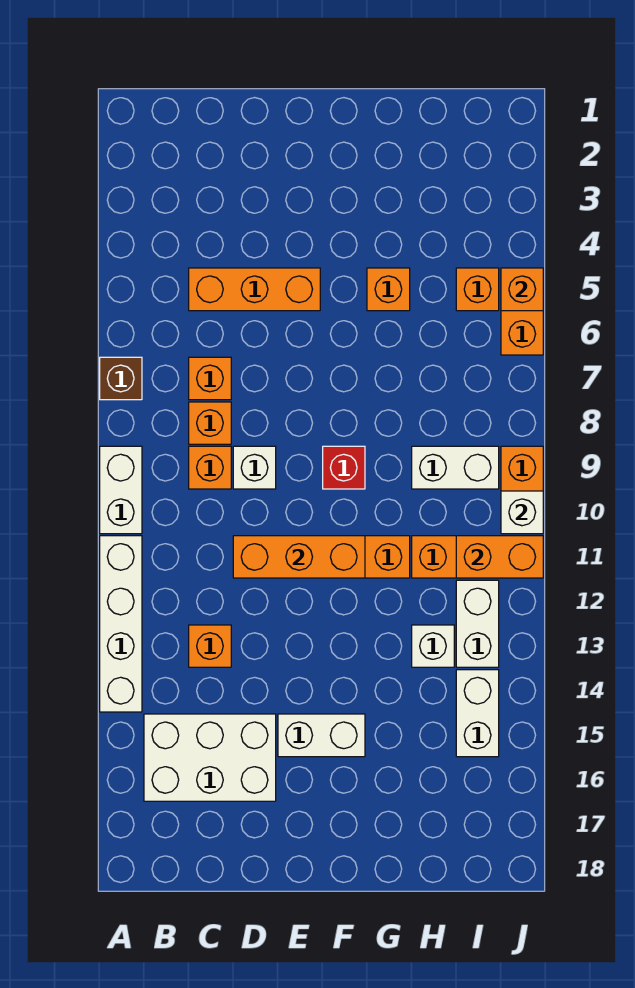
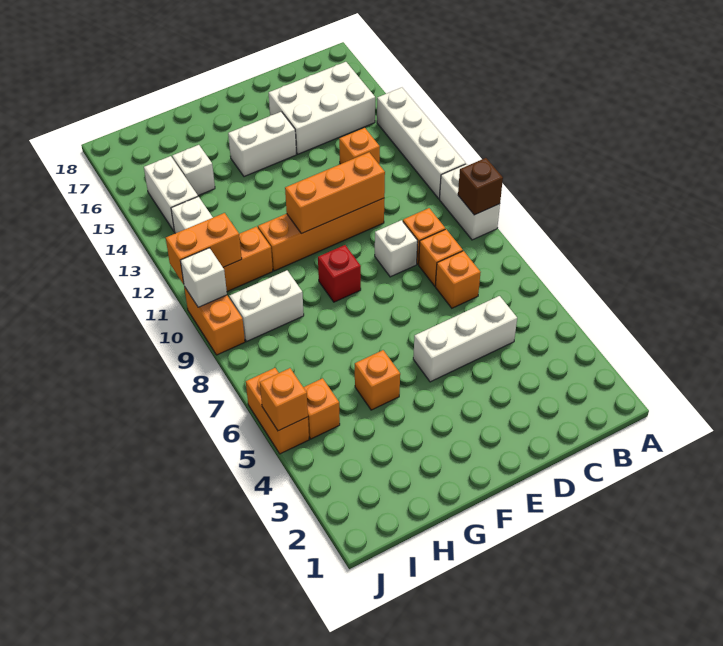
brown 1x1 brick [100,357,142,400] -> brown 1x1 brick moved to [458,158,503,215]
orange 1x3 brick [189,268,320,311] -> white 1x3 brick [413,296,517,382]
white 1x1 brick [412,625,454,667] -> white 1x1 brick moved to [172,145,215,196]

